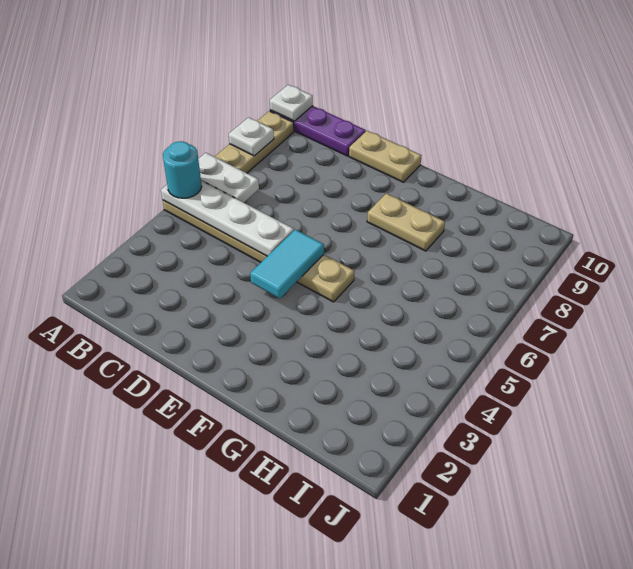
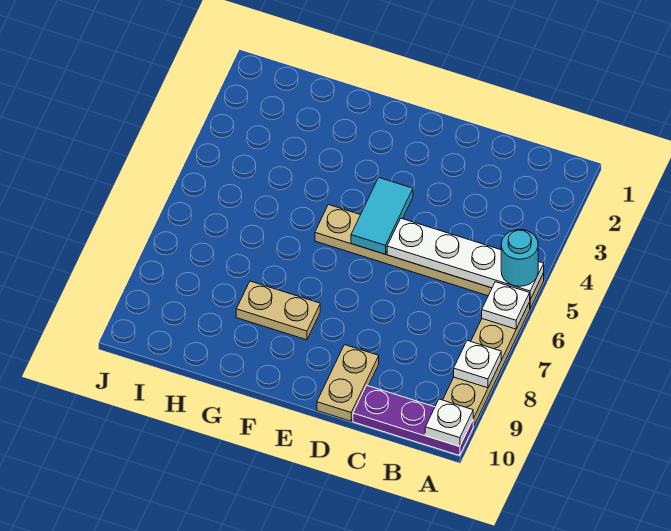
white 1x2 plate [198,153,259,203] -> white 1x1 plate [482,282,530,329]
tan 1x2 plate [349,131,421,182] -> tan 1x2 plate turned to [317,345,379,421]

